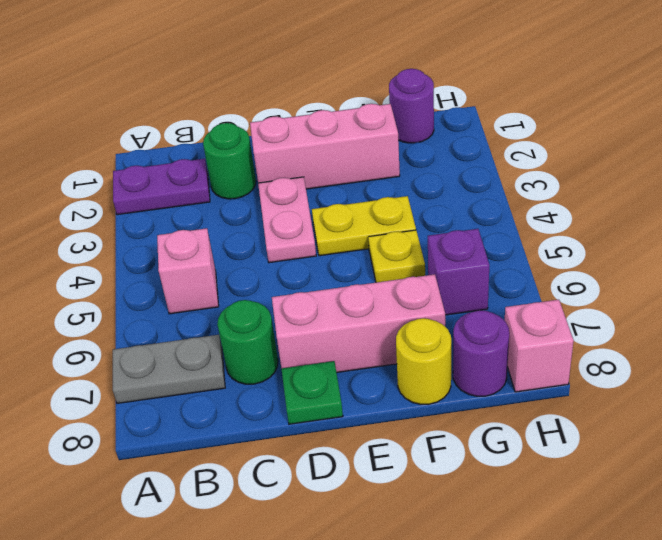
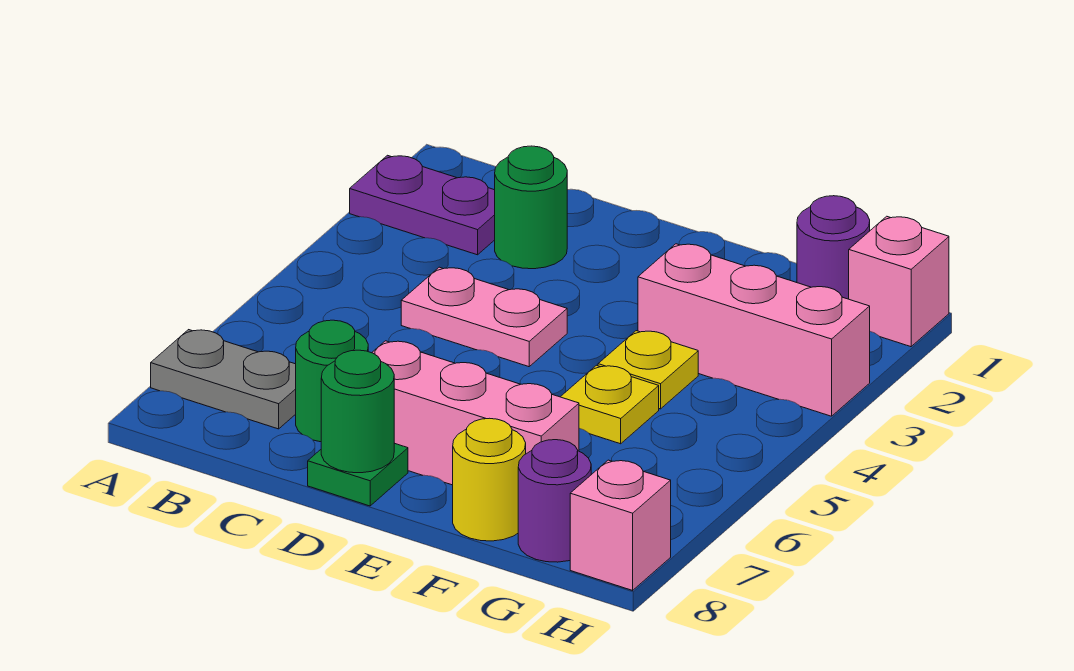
pink 1x1 brick [157,228,219,314] -> pink 1x1 brick moved to [849,216,949,347]
pink 1x3 brick [250,104,400,189] -> pink 1x3 brick moved to [638,244,870,416]
pink 1x2 plate [258,177,316,263] -> pink 1x2 plate turned to [401,267,567,367]
none -> green 1x1 round brick [321,350,394,473]
yellow 1x2 plate [312,196,416,256] -> yellow 1x1 plate [598,331,698,409]
purple 1x1 brick [428,229,489,315] -> none

